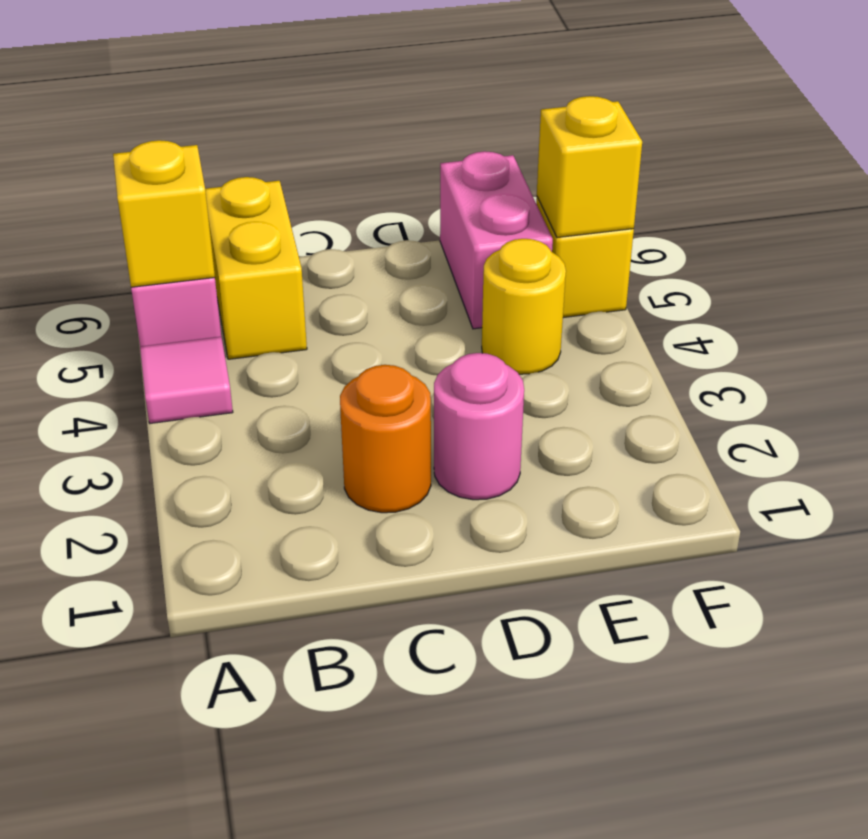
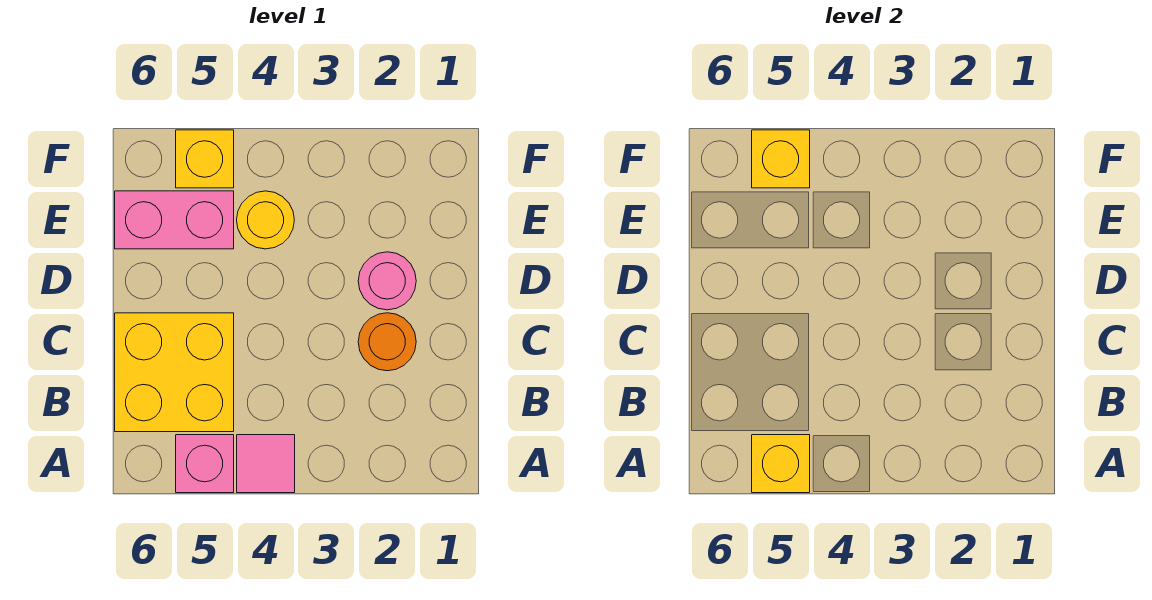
yellow 1x2 brick [205,177,307,359] -> yellow 2x2 brick [115,313,234,432]

